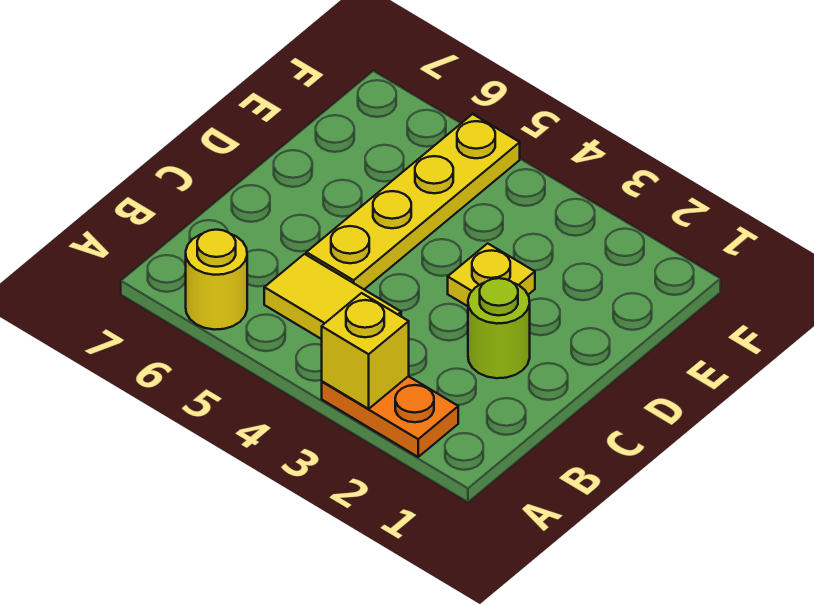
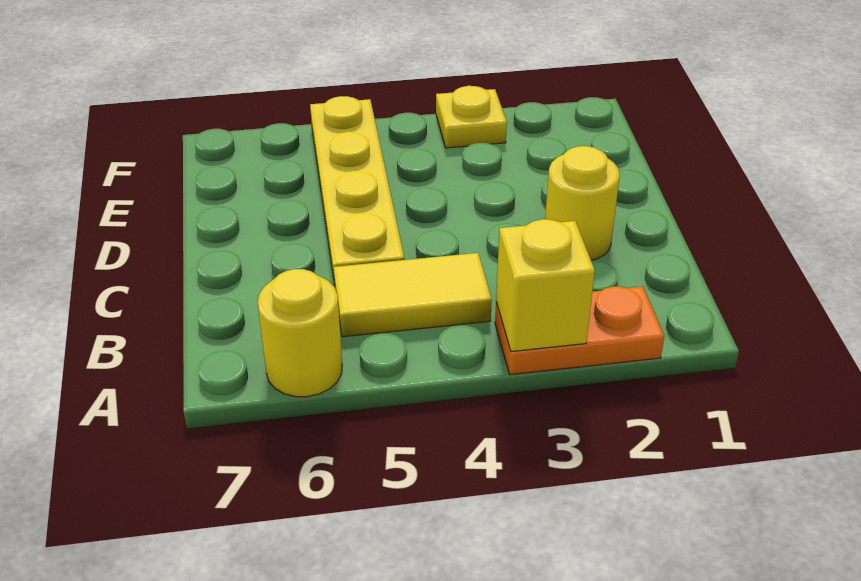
lime 1x1 round brick [468,278,530,378] -> yellow 1x1 round brick [545,146,620,260]
yellow 1x1 plate [448,243,535,306] -> yellow 1x1 plate moved to [436,86,507,148]

